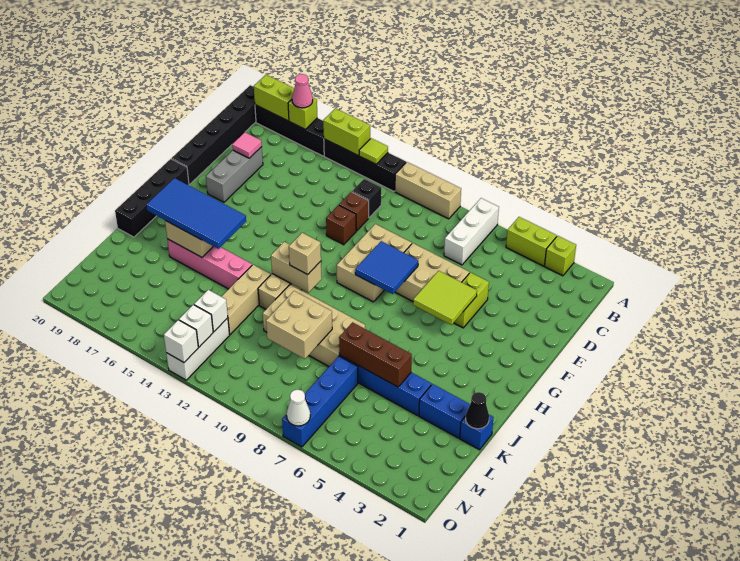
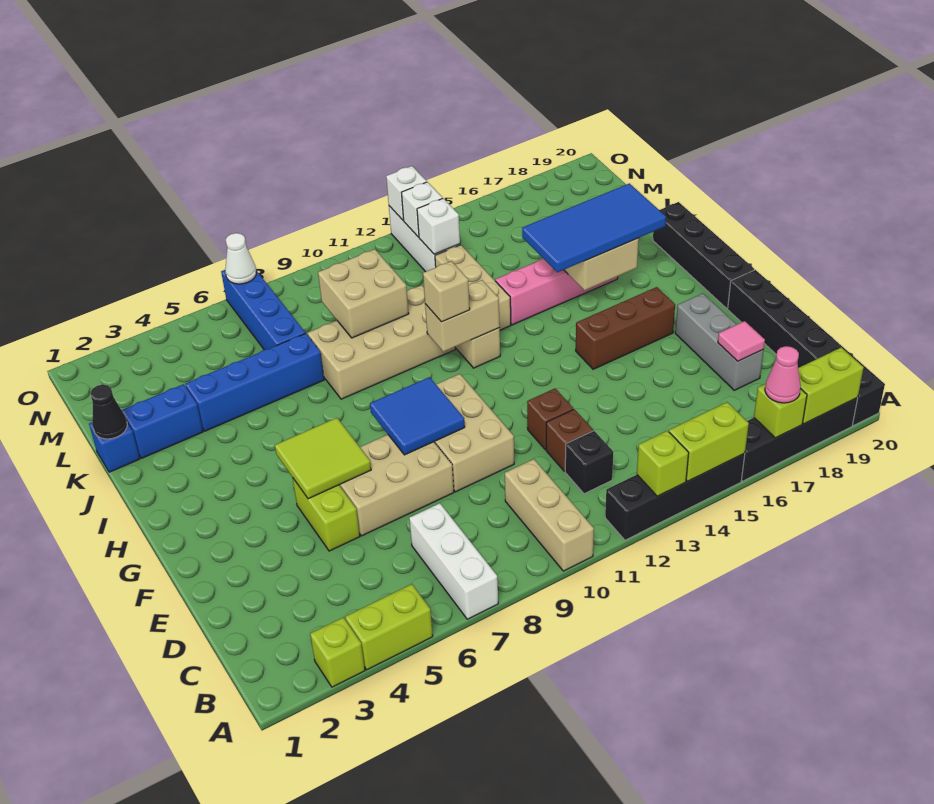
tan 1x3 brick [395,162,461,219] -> tan 1x3 brick turned to [505,459,594,571]
lime 1x1 tile [359,138,388,164] -> lime 1x1 brick [637,431,689,496]
brown 1x3 brick [339,322,412,387] -> brown 1x3 brick moved to [576,287,675,369]

